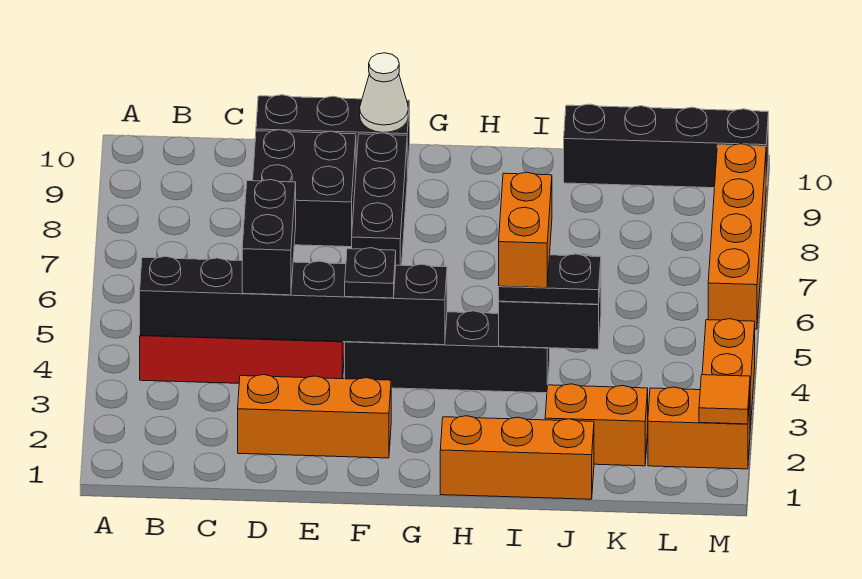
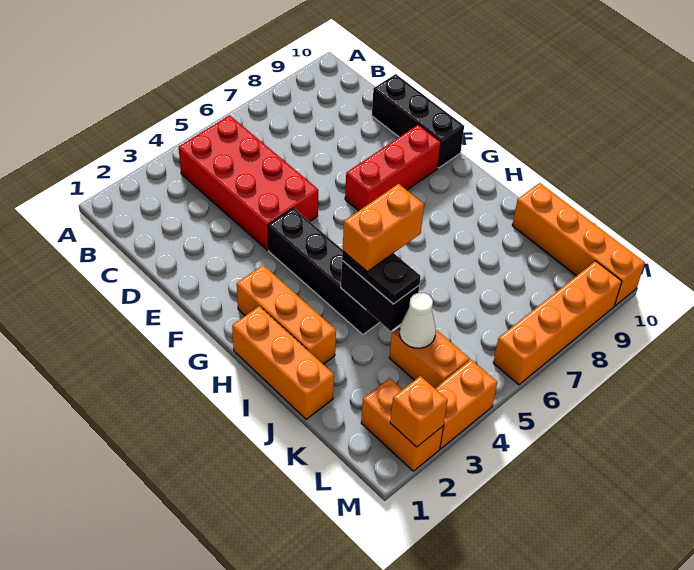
black 1x6 brick [140,256,447,345] -> none
orange 1x3 brick [238,375,391,458] -> orange 1x3 brick moved to [237,265,336,364]
black 1x2 brick [242,180,296,295] -> none
black 2x2 brick [253,130,356,247] -> none
black 1x1 plate [345,248,396,298] -> none
black 1x3 brick [352,133,407,265] -> red 1x3 brick [345,125,441,211]
white 1x1 cone [360,53,408,133] -> white 1x1 cone moved to [400,293,436,348]
orange 1x2 brick [545,384,648,466] -> orange 1x2 brick moved to [389,327,470,388]
black 1x4 brick [564,104,768,188] -> orange 1x4 brick [512,183,645,306]
orange 1x1 tile [699,375,750,424] -> orange 1x1 brick [390,376,448,447]

